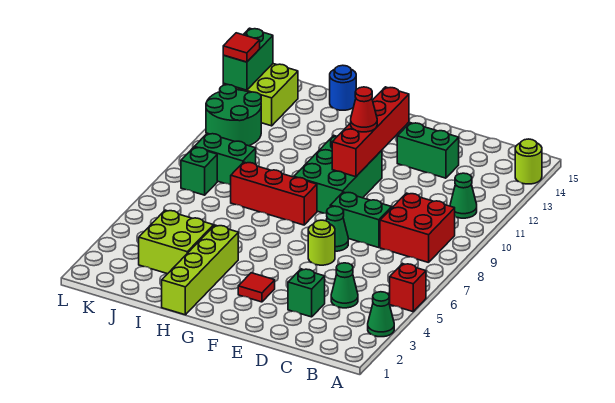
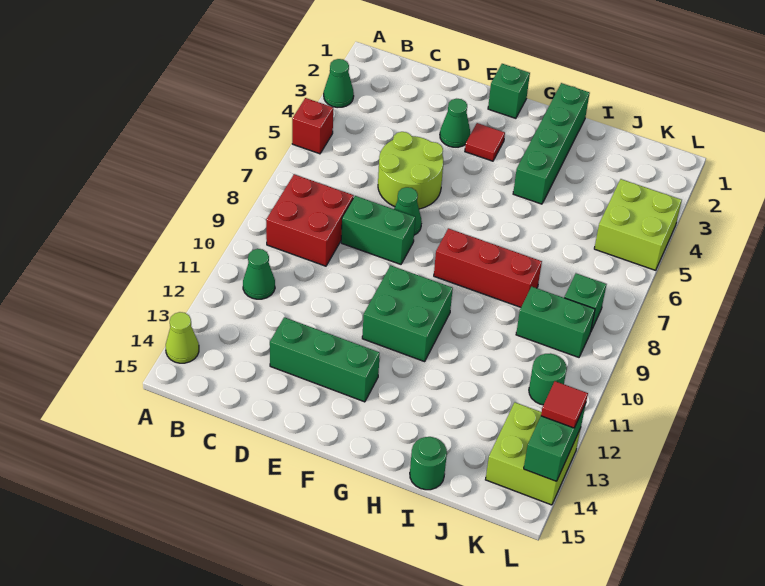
lime 1x1 round brick [515,139,542,184] -> lime 1x1 cone [166,312,199,363]
green 1x1 cone [331,263,358,308] -> green 1x1 cone moved to [440,99,470,147]
green 1x1 brick [288,269,325,317] -> green 1x1 brick moved to [488,64,530,118]
green 1x2 brick [397,123,459,178] -> green 1x3 brick [270,317,380,402]
lime 1x1 round brick [308,220,335,265] -> lime 2x2 round brick [378,132,443,209]
green 2x3 brick [294,135,382,214] -> green 2x2 brick [362,265,453,362]
red 1x4 brick [332,87,409,177] -> none
red 1x1 cone [351,87,377,132] -> none
lime 1x4 brick [162,225,238,315] -> green 1x4 brick [513,83,590,204]
lime 2x2 brick [139,210,214,274] -> lime 2x2 brick moved to [594,179,682,270]
blue 1x1 round brick [330,65,356,110] -> green 1x1 round brick [410,437,447,490]
green 2x2 round brick [206,85,261,146] -> green 1x1 round brick [529,353,567,405]

